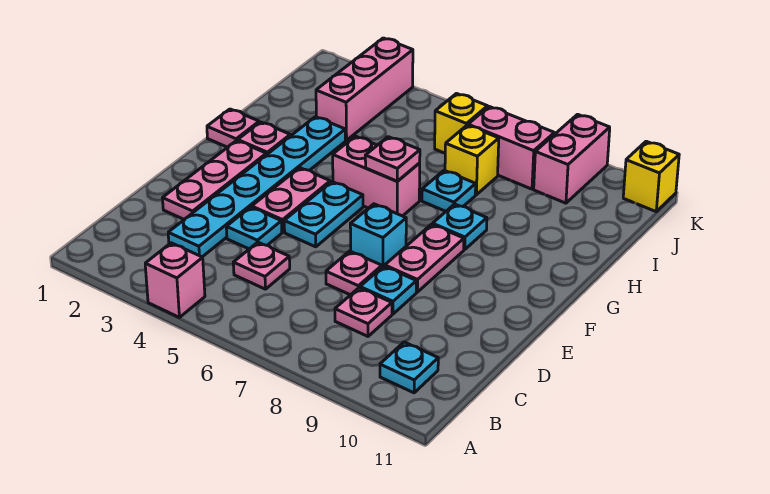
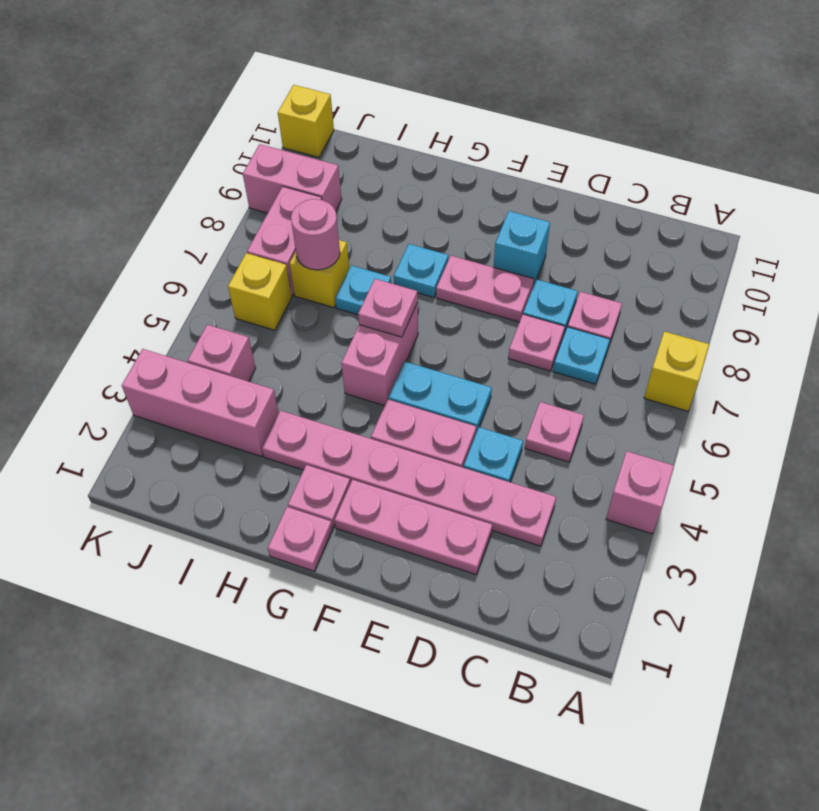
none -> yellow 1x1 brick [644,331,709,411]
cyan 1x1 plate [380,342,438,393] -> cyan 1x1 plate moved to [553,327,610,384]
cyan 1x6 plate [168,117,345,257] -> pink 1x6 plate [262,410,556,546]
cyan 1x1 brick [350,204,406,267] -> cyan 1x1 brick moved to [494,211,550,286]
none -> pink 1x1 round brick [291,199,340,270]
none -> pink 1x1 brick [187,325,256,381]

